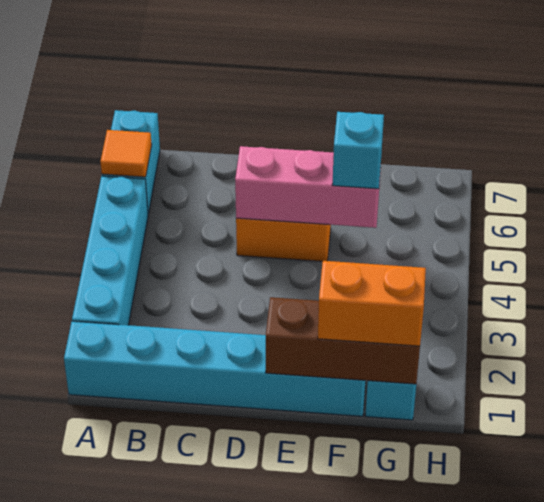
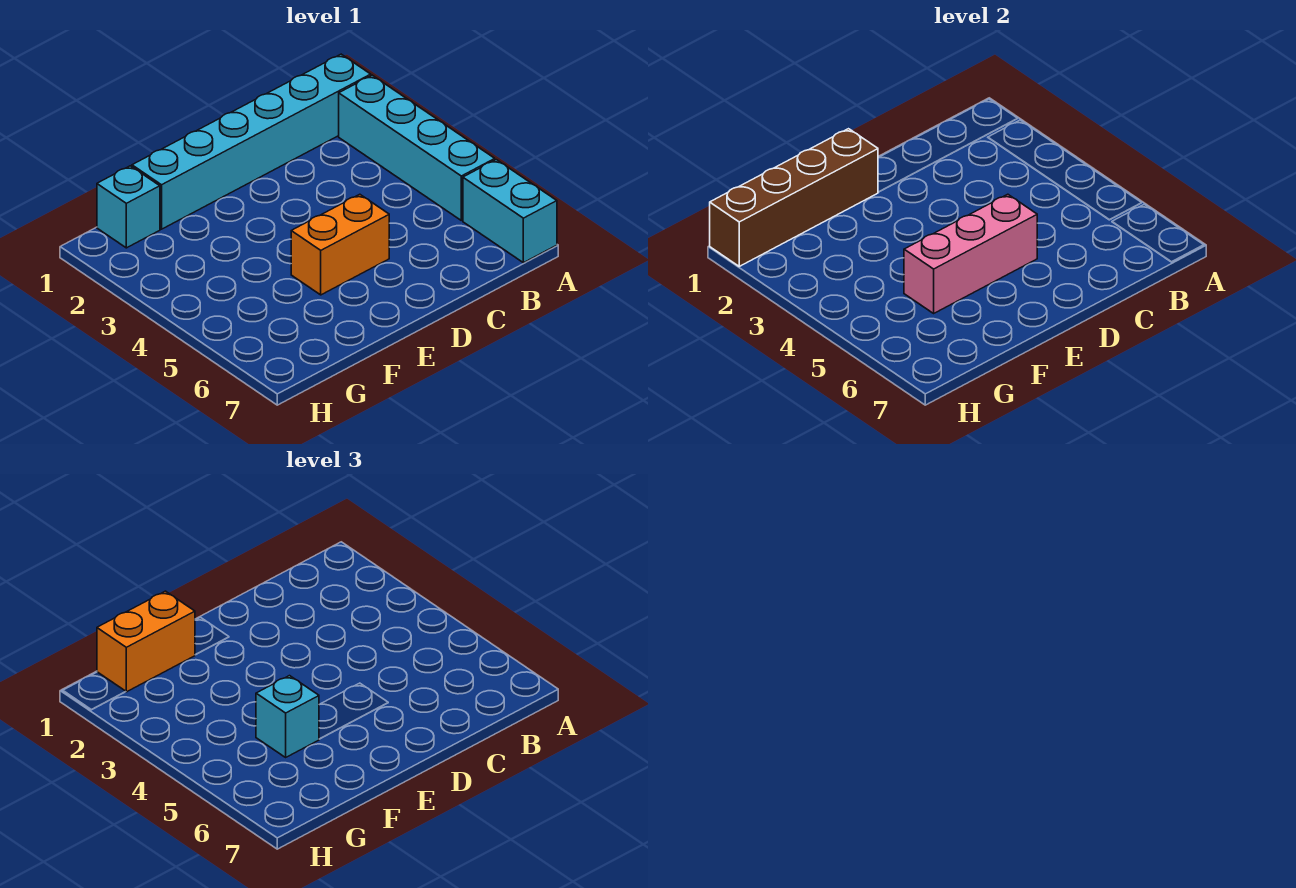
orange 1x1 tile [101,130,152,177] -> none
brown 1x3 brick [266,297,420,384] -> brown 1x4 brick [710,129,878,266]

